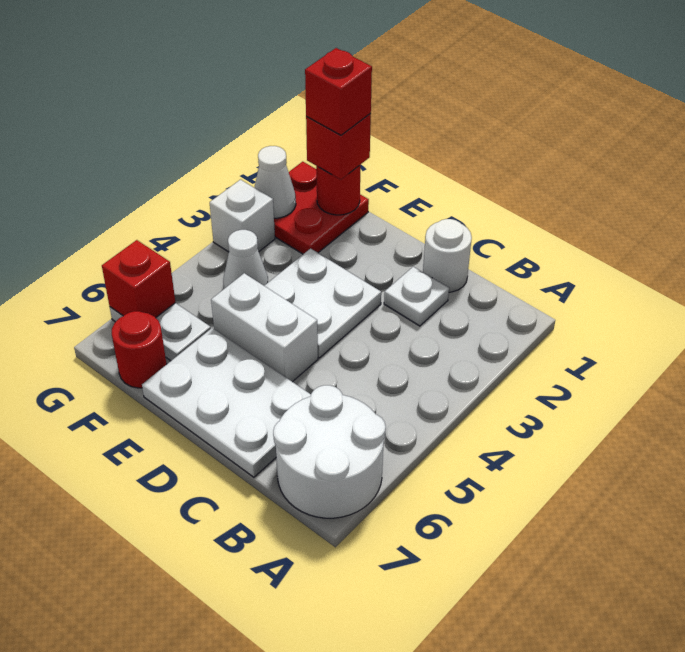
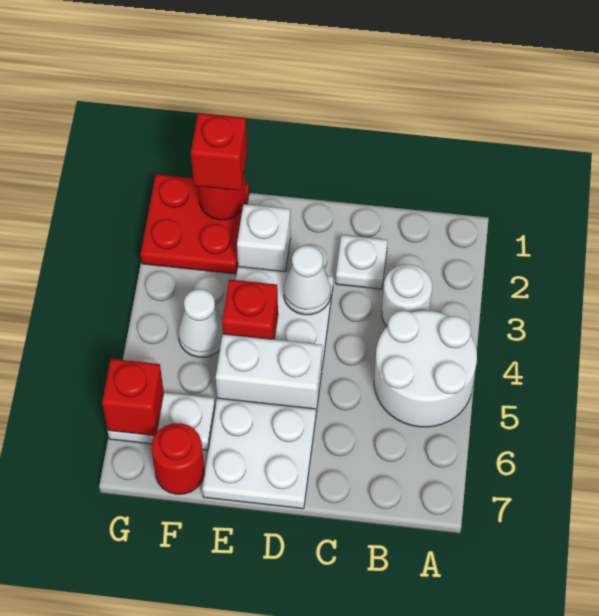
white 2x2 round brick [273,385,386,518] -> white 2x2 round brick moved to [374,311,477,427]
white 1x1 round brick [423,219,472,292] -> white 1x1 round brick moved to [382,265,432,326]
white 2x3 plate [142,328,311,477] -> white 2x2 plate [202,398,316,509]
red 1x1 brick [305,48,372,135] -> red 1x1 brick moved to [222,279,278,339]
white 1x1 cone [254,146,296,218] -> white 1x1 cone moved to [284,246,331,315]
white 1x1 brick [210,180,275,252] -> white 1x1 brick moved to [237,204,290,272]

